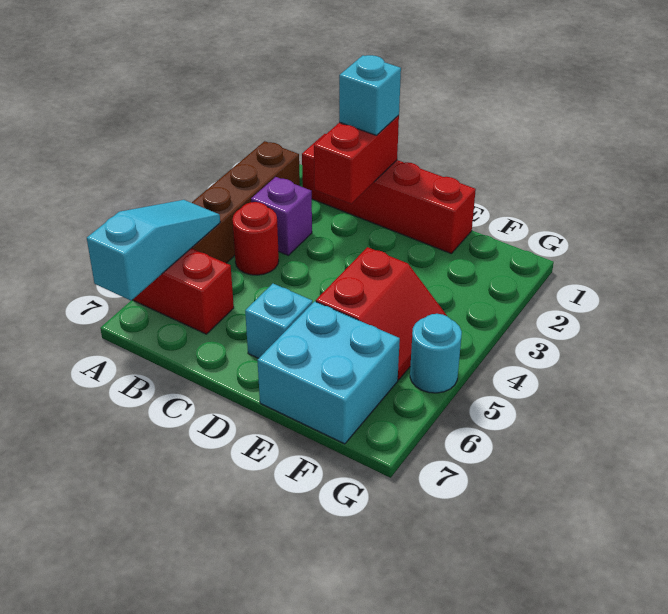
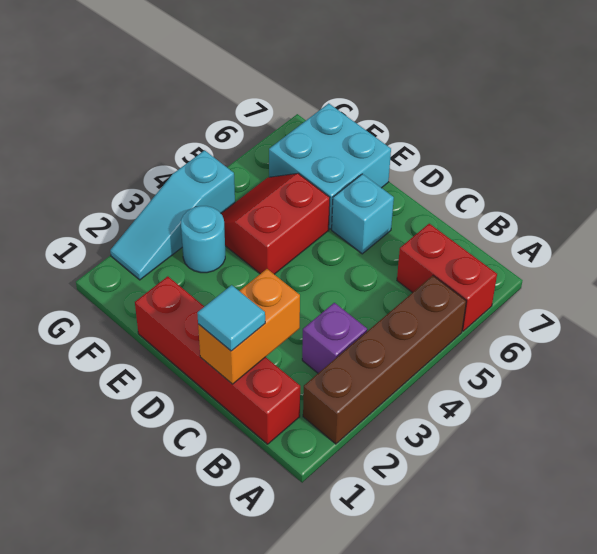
cyan 1x3 slope [87,200,220,300] -> cyan 1x3 slope moved to [110,150,235,280]
red 1x1 round brick [232,202,279,275] -> none
red 1x2 brick [314,115,399,204] -> orange 1x2 brick [198,269,300,384]
cyan 1x1 brick [339,55,401,135] -> cyan 1x1 tile [197,285,265,351]
cyan 1x1 round brick [410,314,462,393] -> cyan 1x1 round brick moved to [181,206,225,273]

